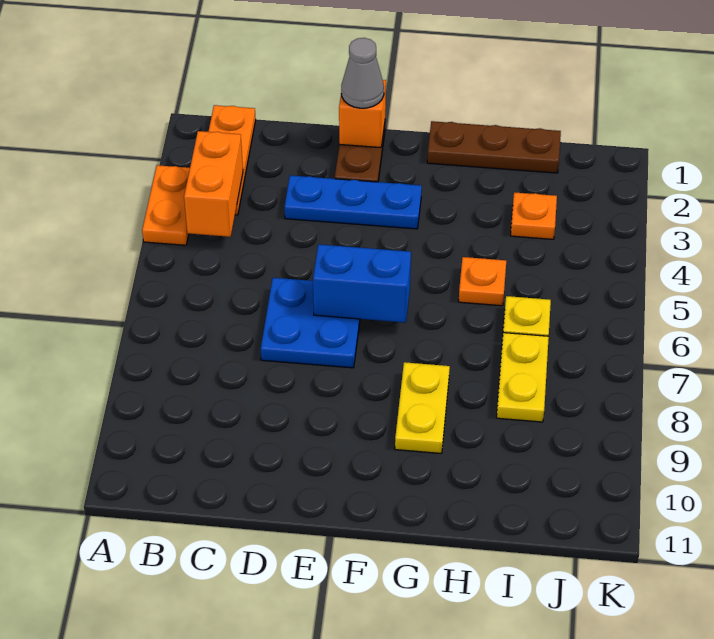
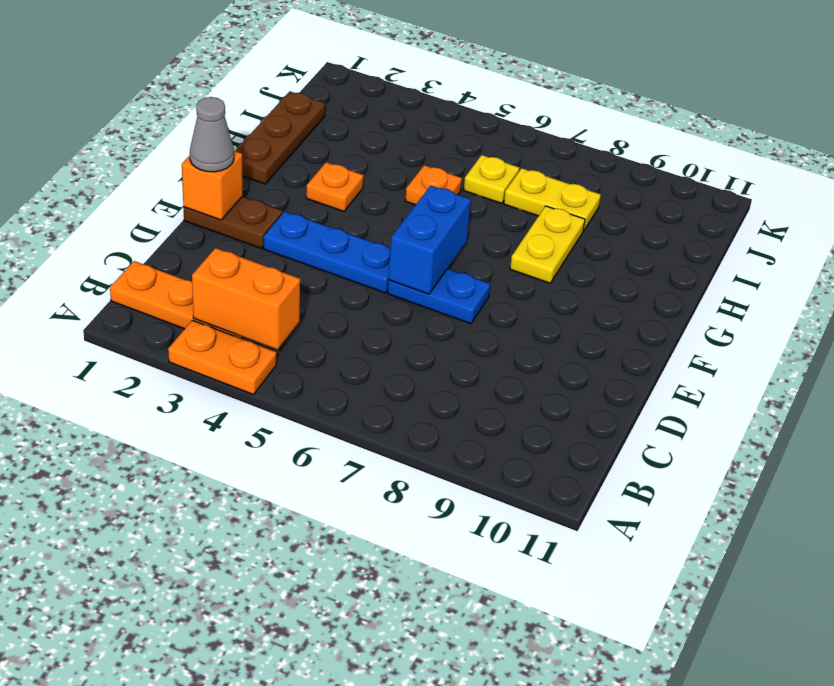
blue 1x3 plate [284,175,422,229] -> blue 1x3 plate turned to [264,211,390,293]
blue 2x2 plate [261,278,360,368] -> blue 1x2 plate [388,269,490,324]
yellow 1x2 plate [395,362,450,453] -> yellow 1x2 plate turned to [510,206,585,283]
orange 1x1 plate [511,192,557,239] -> orange 1x1 plate moved to [306,162,364,211]

